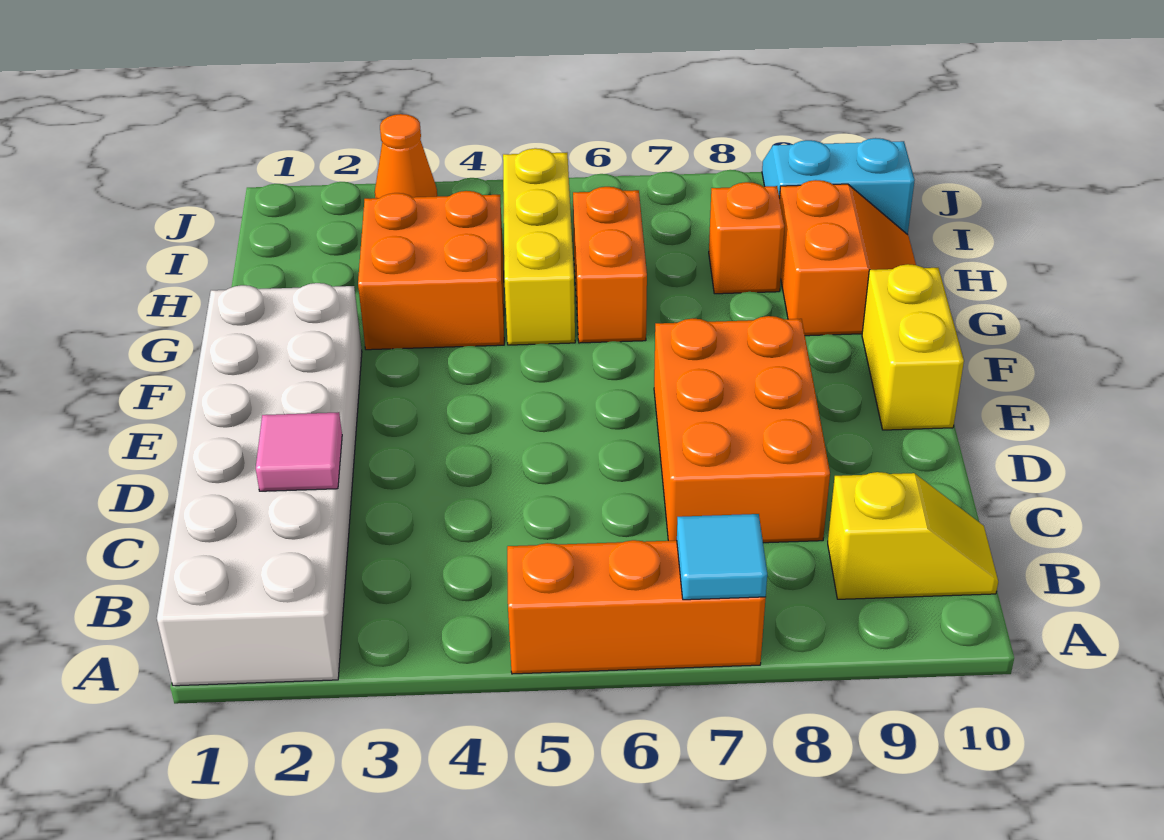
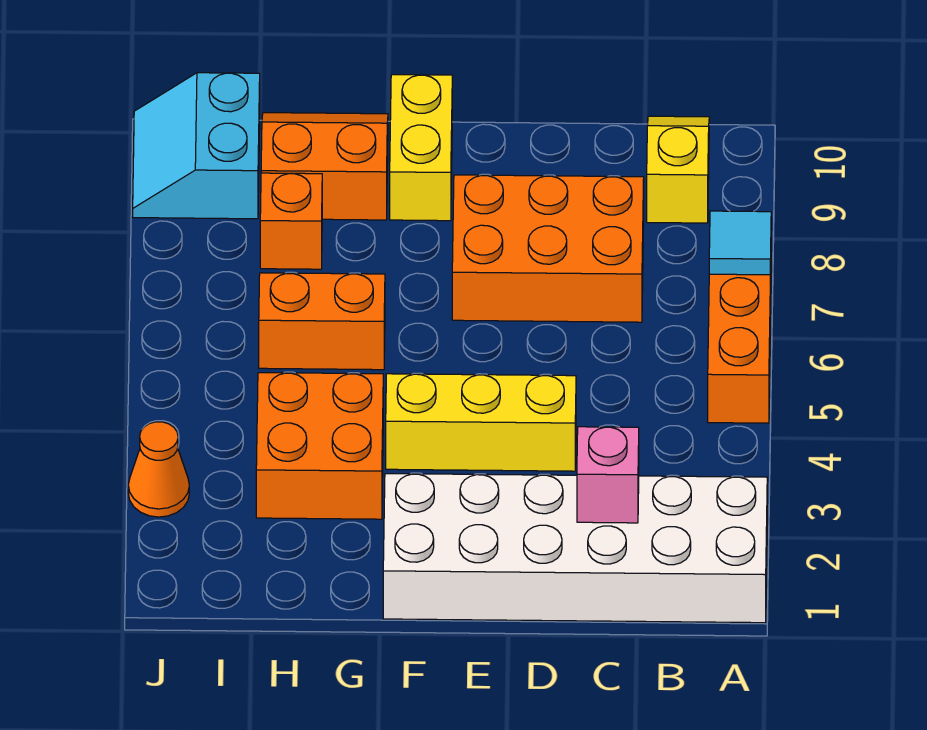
pink 1x1 tile [256,412,342,491] -> pink 1x1 brick [577,427,639,523]
yellow 1x2 brick [862,264,964,430] -> yellow 1x2 brick turned to [390,75,452,221]
yellow 1x3 brick [503,148,575,345] -> yellow 1x3 brick moved to [386,374,576,471]

